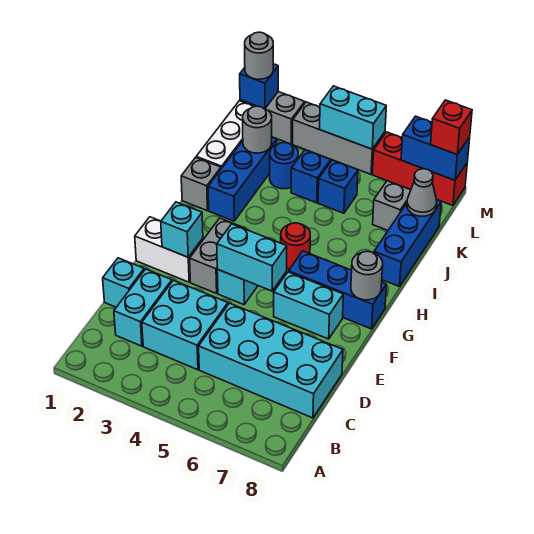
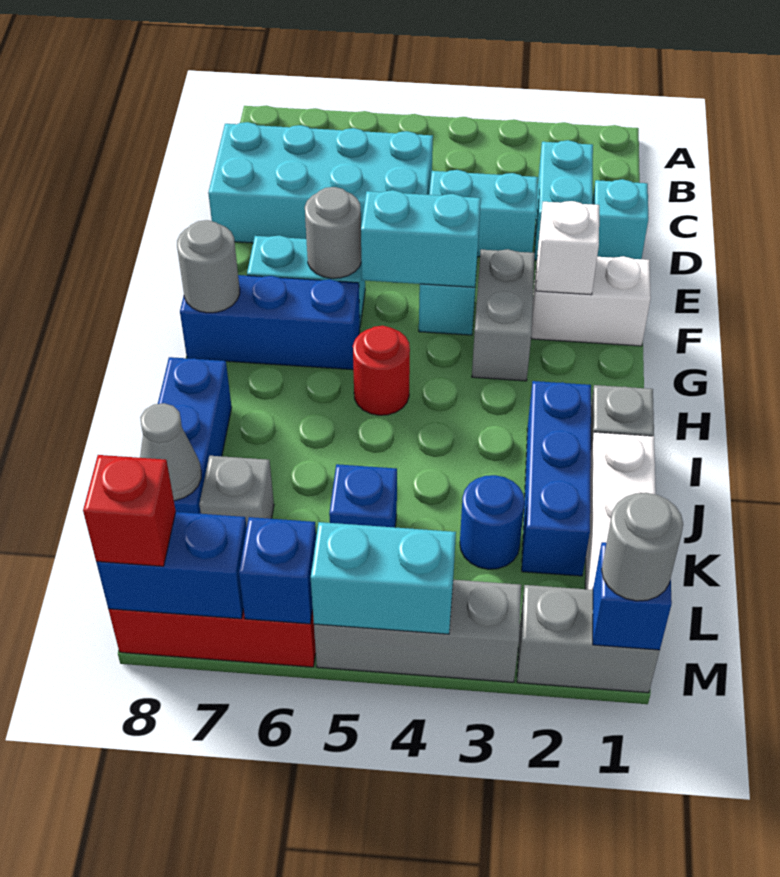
cyan 2x2 brick [142,280,228,370] -> cyan 1x2 brick [429,170,538,257]
cyan 1x1 brick [161,202,203,257] -> white 1x1 brick [536,201,599,295]
grey 1x1 round brick [243,106,272,153] -> grey 1x1 round brick moved to [305,187,361,278]
blue 1x1 brick [291,150,331,203] -> blue 1x1 brick moved to [239,517,316,624]

